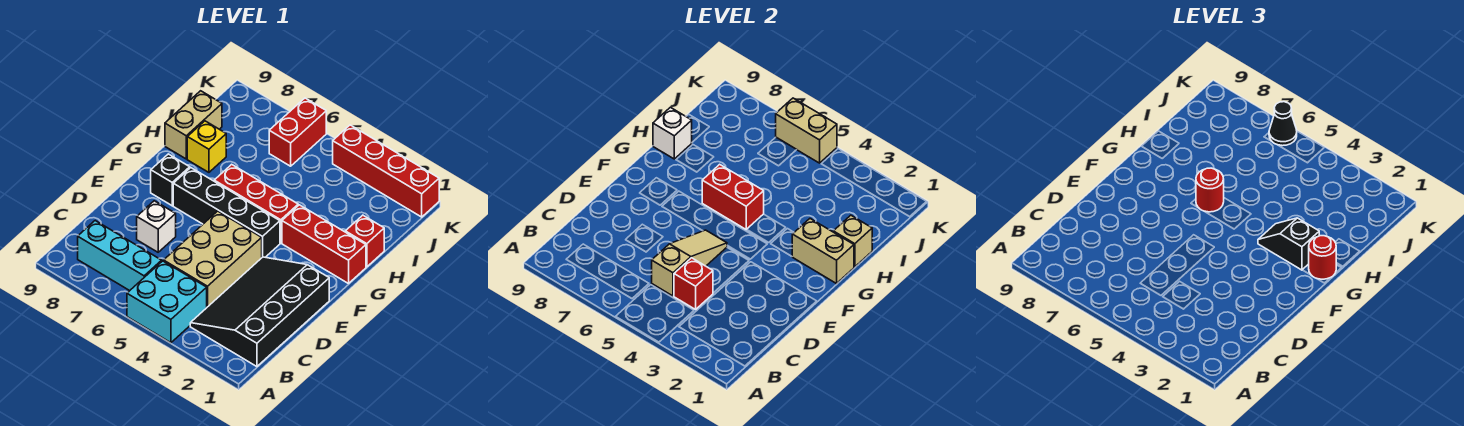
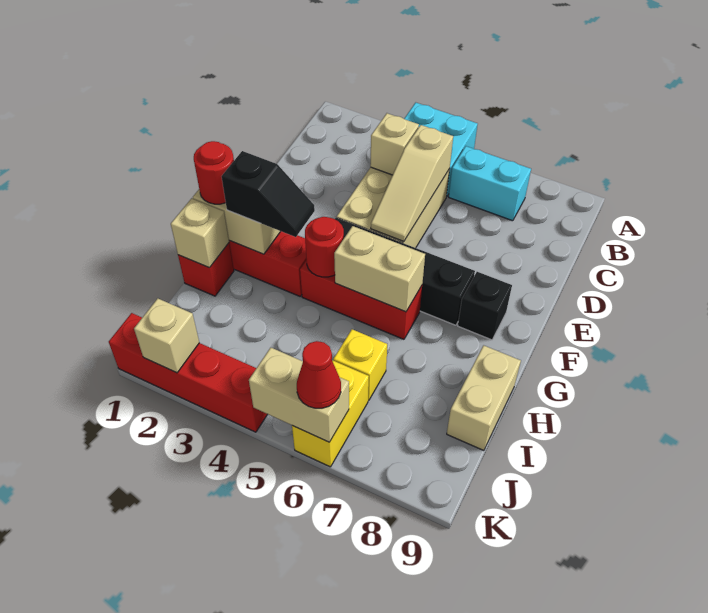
black 3x4 slope [190,257,329,367] -> none
cyan 1x3 brick [78,221,162,291] -> cyan 1x2 brick [449,146,531,221]
red 1x1 brick [674,258,713,309] -> tan 1x1 brick [370,113,419,175]
white 1x1 brick [137,201,176,252] -> none
red 1x2 brick [702,164,764,229] -> tan 1x2 brick [334,226,425,312]
red 1x1 round brick [1196,168,1224,212] -> red 1x1 round brick moved to [305,217,344,277]
yellow 1x1 brick [187,121,226,172] -> yellow 1x1 brick moved to [333,329,387,400]
white 1x1 brick [653,107,692,159] -> none
red 1x2 brick [269,98,326,166] -> yellow 1x2 brick [292,360,369,467]
none -> tan 1x1 brick [134,298,199,373]
black 1x1 cone [1269,102,1297,146] -> red 1x1 cone [297,341,341,408]

